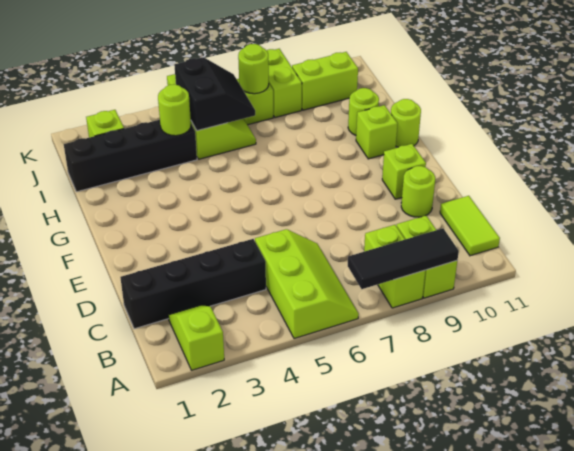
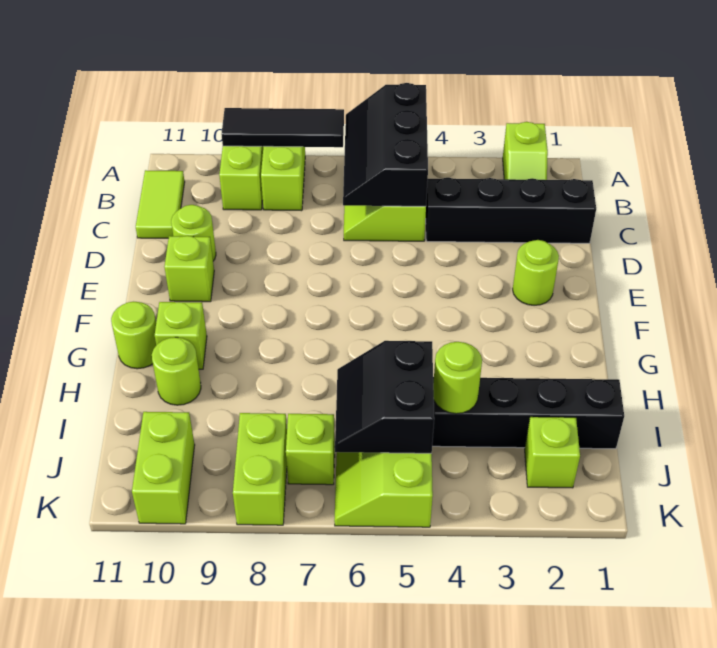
none -> black 2x3 slope [343,83,428,206]
lime 1x1 round brick [238,44,269,94] -> lime 1x1 round brick moved to [513,240,559,305]
lime 1x2 brick [292,52,358,110] -> lime 1x2 brick turned to [132,412,195,524]

